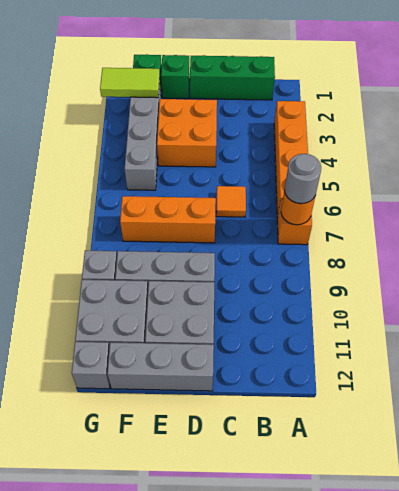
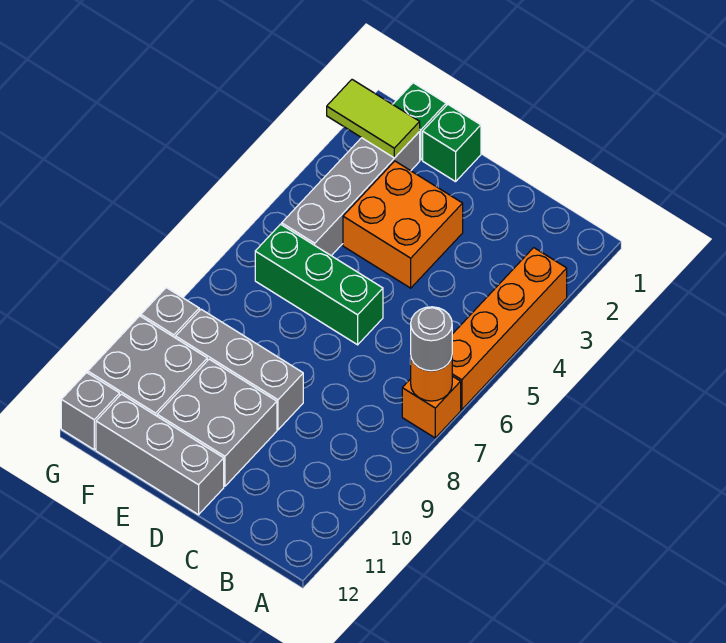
green 1x3 brick [190,55,275,100] -> green 1x3 brick moved to [255,224,383,345]
orange 1x1 tile [216,186,246,217] -> none
orange 1x3 brick [120,196,216,243] -> none

